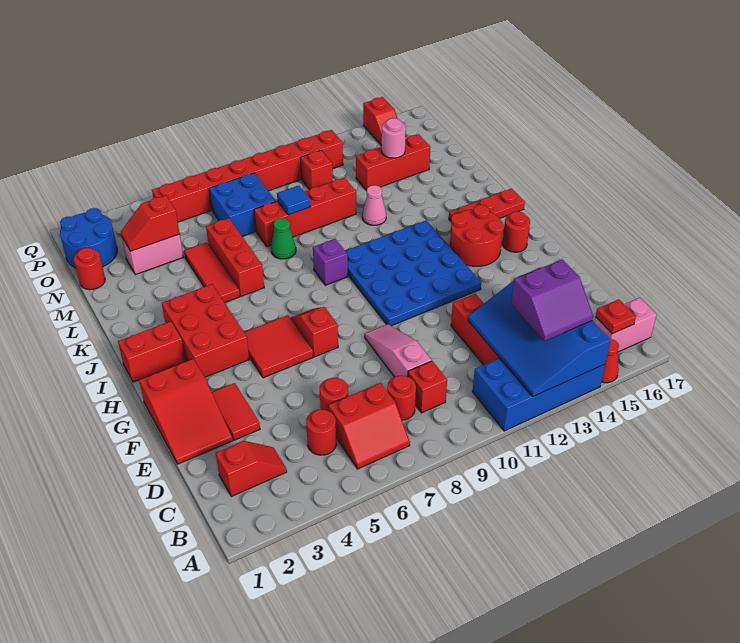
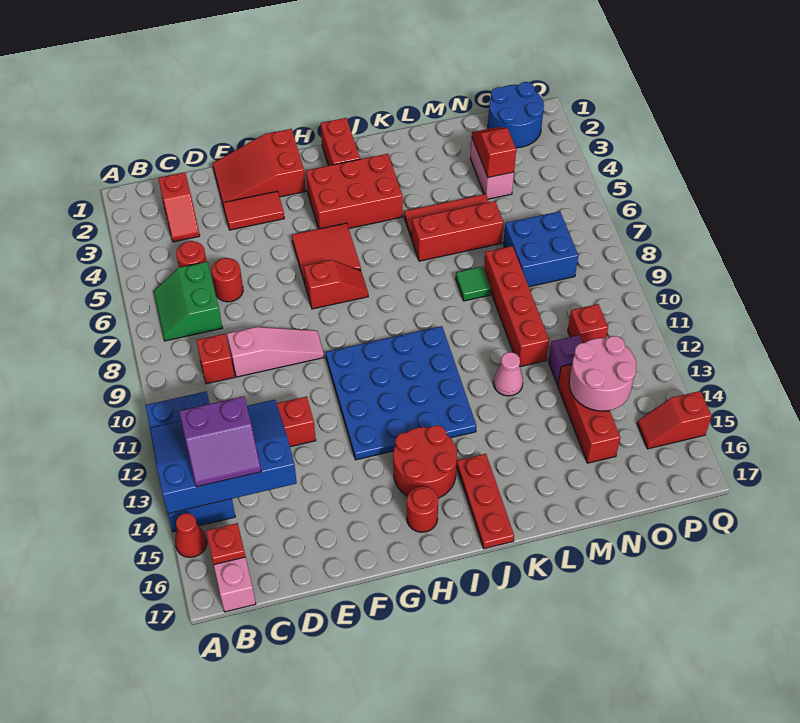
red 2x2 slope [329,383,410,469] -> green 2x2 slope [154,262,222,341]
purple 2x2 slope [511,259,593,341] -> purple 2x2 slope turned to [179,396,261,487]
red 1x1 round brick [387,375,416,420] -> none
purple 1x1 brick [313,239,348,285] -> purple 1x1 brick moved to [548,335,582,385]
green 1x1 cone [271,218,296,259] -> green 1x1 tile [456,267,491,301]
blue 1x1 tile [277,186,310,215] -> none
red 1x1 round brick [74,248,105,290] -> none
pink 1x1 round brick [382,118,406,158] -> pink 2x2 round brick [569,336,636,411]
red 1x8 brick [152,130,343,222] -> none

